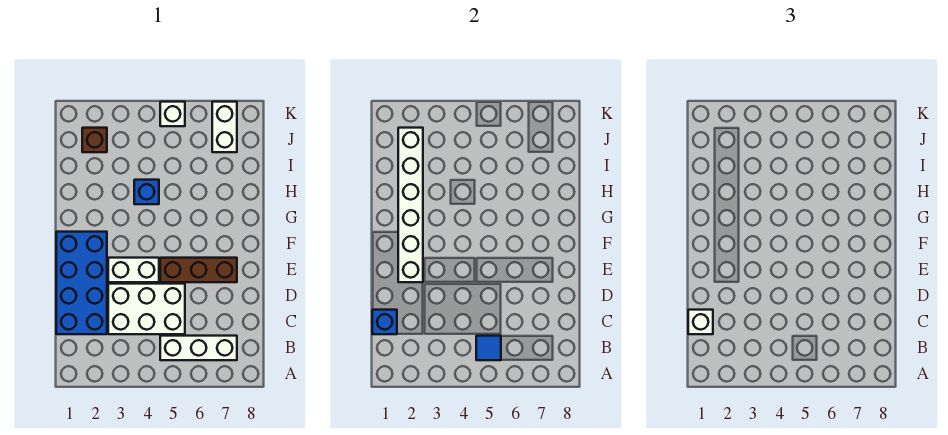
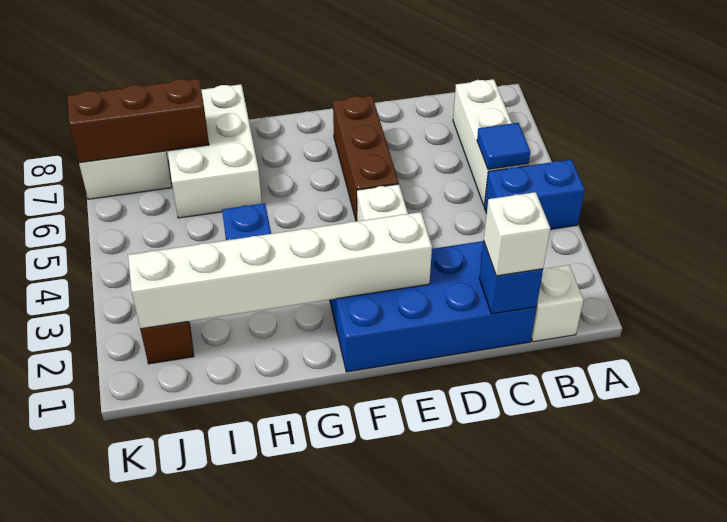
none -> blue 1x2 brick [484,160,585,229]
white 2x3 brick [108,284,185,334] -> white 2x3 brick moved to [168,84,262,218]
none -> brown 1x3 brick [67,78,209,163]
white 1x1 brick [160,102,185,126] -> white 1x1 brick moved to [531,265,584,342]

